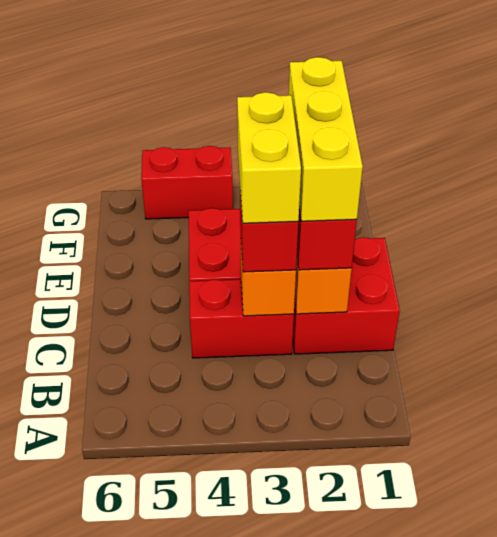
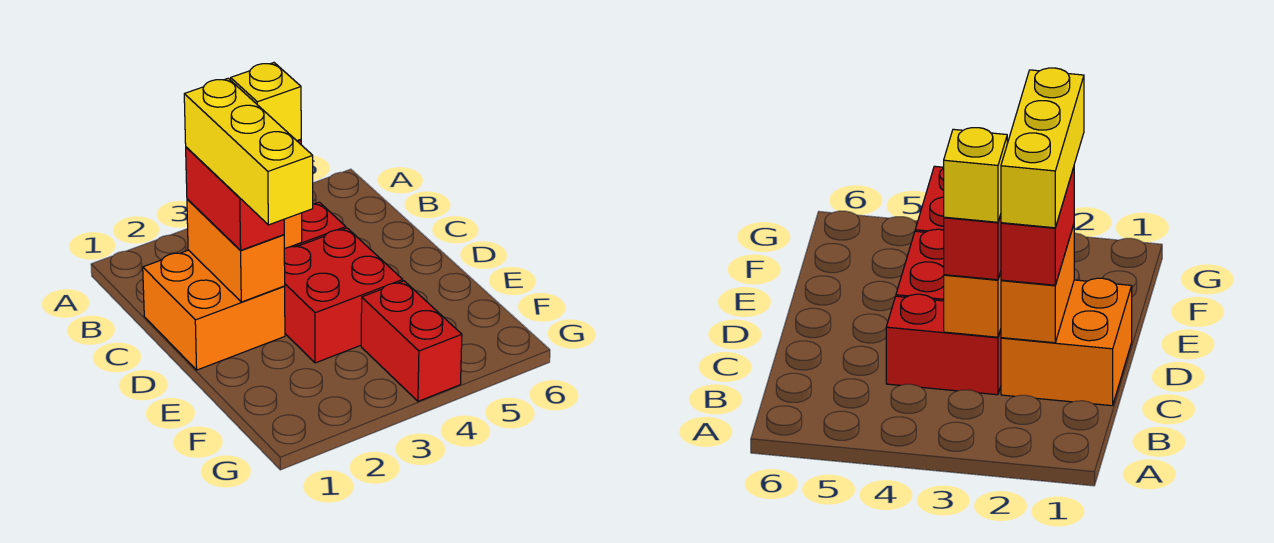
red 2x2 brick [293,237,400,354] -> orange 2x2 brick [143,250,285,370]
yellow 1x2 brick [237,92,301,223] -> yellow 1x1 brick [231,63,301,141]
red 1x2 brick [141,146,233,219] -> red 1x2 brick turned to [361,281,462,401]

